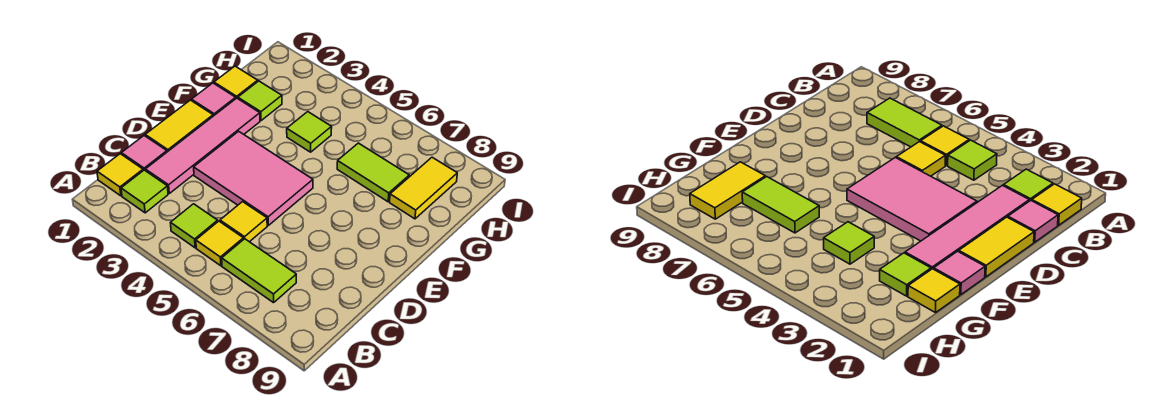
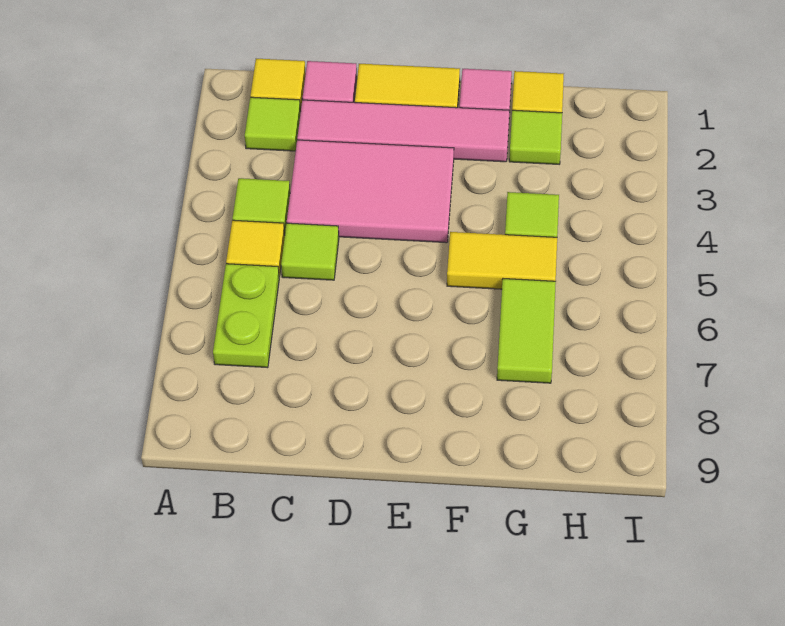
lime 1x2 tile [222,239,296,303] -> lime 1x2 plate [213,264,279,368]
yellow 1x1 tile [220,202,267,242] -> lime 1x1 tile [281,223,339,280]
pink 2x3 tile [194,131,313,225] -> pink 2x3 tile turned to [287,140,454,243]
yellow 1x2 tile [390,157,457,219] -> yellow 1x2 tile moved to [447,232,557,289]

